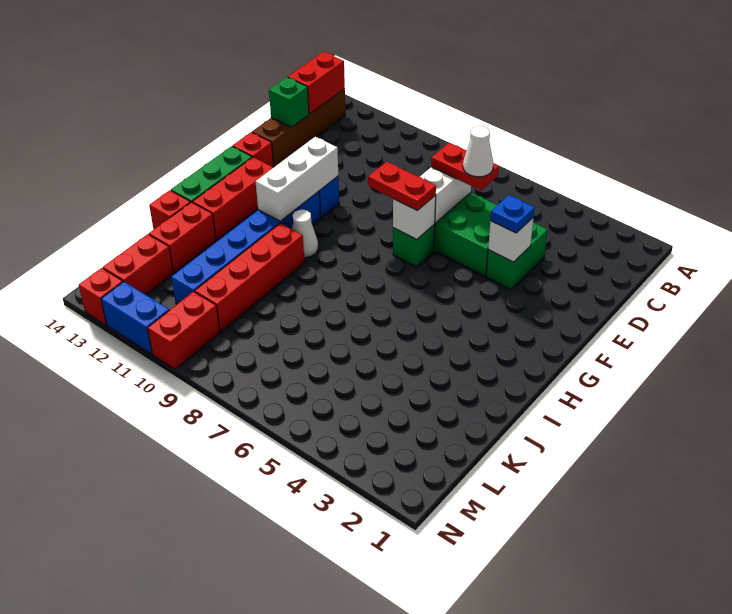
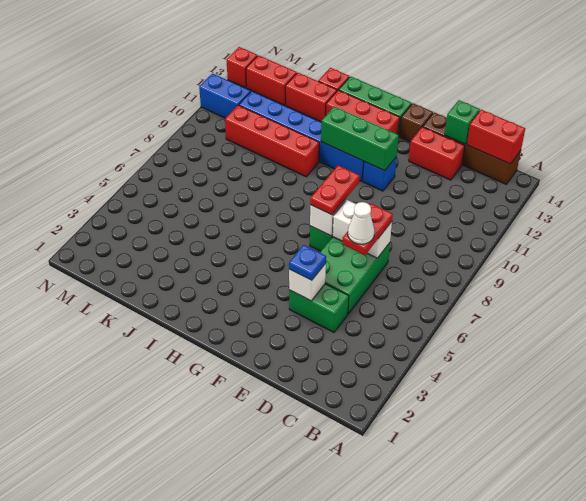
white 1x3 brick [256,137,338,221] -> green 1x3 brick [321,106,399,171]
red 1x1 brick [233,132,274,168] -> brown 1x1 brick [399,103,433,142]
white 1x1 cone [292,210,318,258] -> none
red 1x2 brick [148,291,220,369] -> red 1x2 brick moved to [409,127,465,180]
blue 1x2 brick [101,282,169,354] -> blue 1x2 brick turned to [199,74,251,118]

